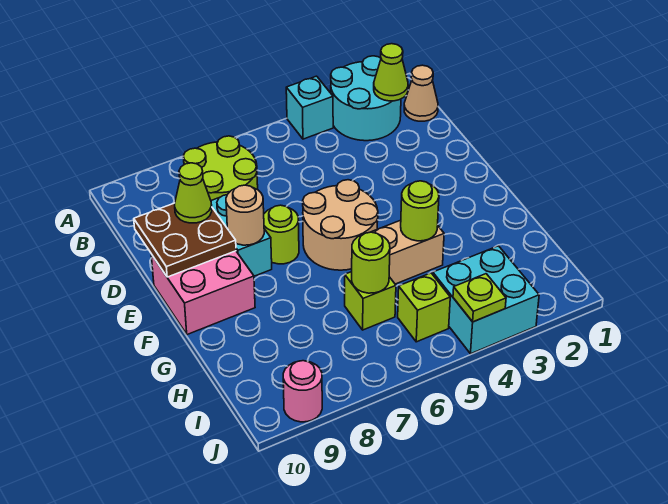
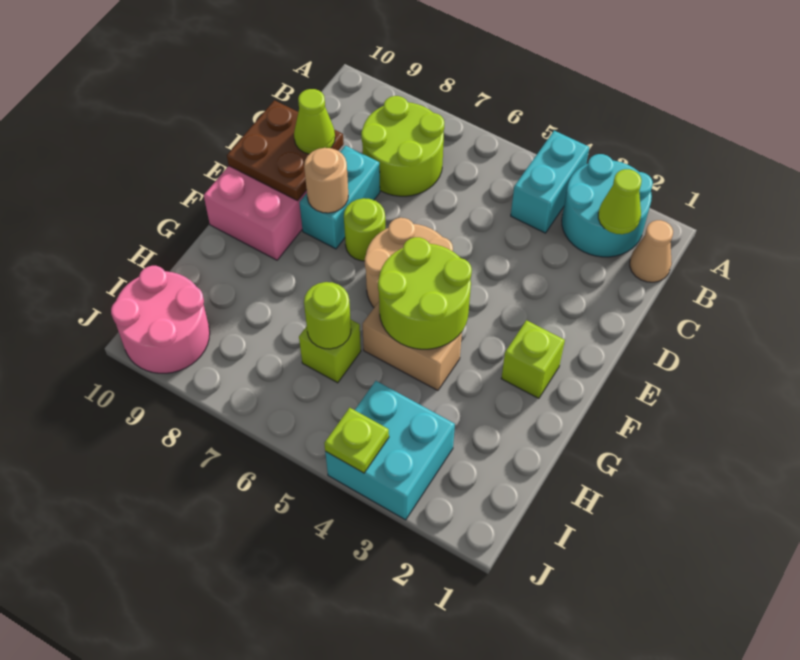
cyan 1x1 brick [286,76,333,139] -> cyan 1x2 brick [511,131,589,233]
lime 1x1 round brick [401,181,439,241] -> lime 2x2 round brick [378,237,472,349]
lime 1x1 brick [398,273,450,342] -> lime 1x1 brick moved to [501,320,565,398]
pink 1x1 round brick [283,361,322,422] -> pink 2x2 round brick [111,266,210,373]

